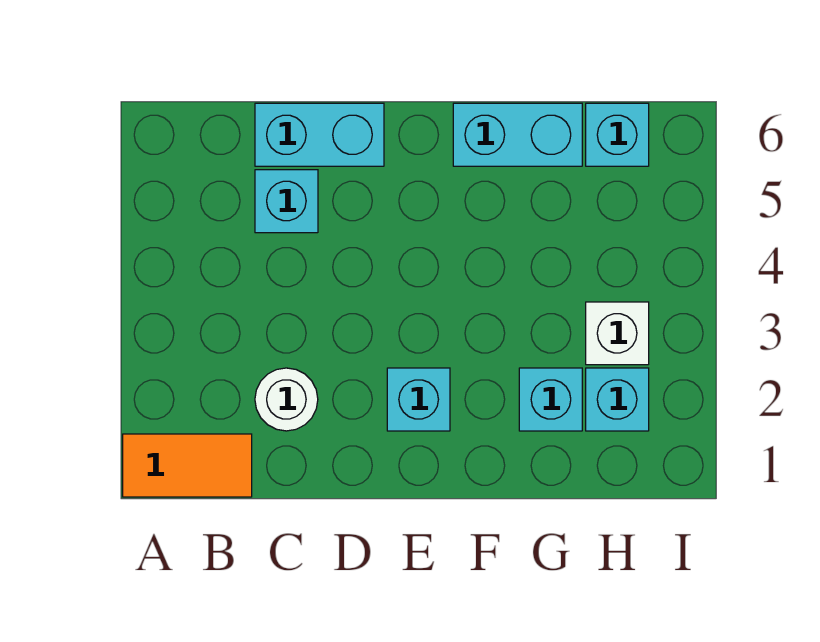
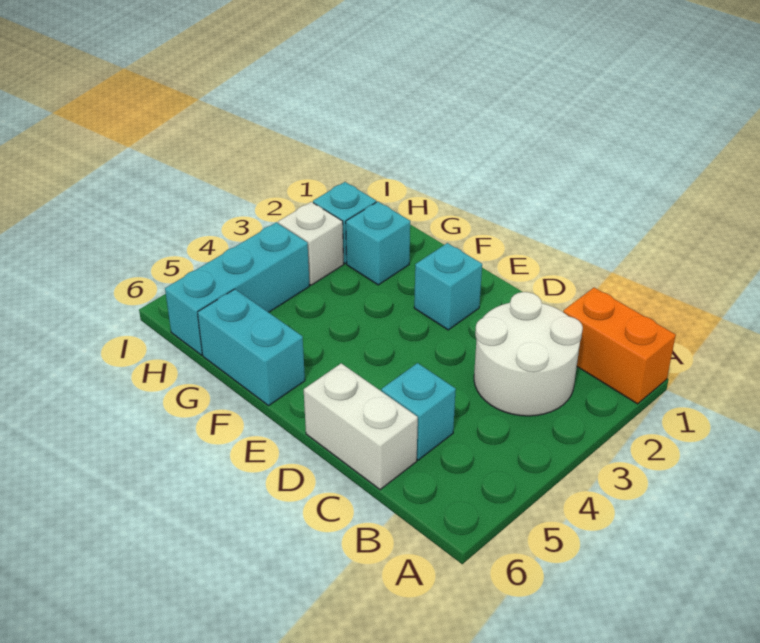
orange 1x2 tile [123,434,252,497] -> orange 1x2 brick [563,288,676,404]
white 1x1 round brick [255,368,318,431] -> white 2x2 round brick [474,292,583,416]
cyan 1x2 brick [255,103,384,166] -> white 1x2 brick [304,363,418,490]
cyan 1x1 brick [586,103,649,166] -> cyan 1x3 brick [165,222,309,355]

